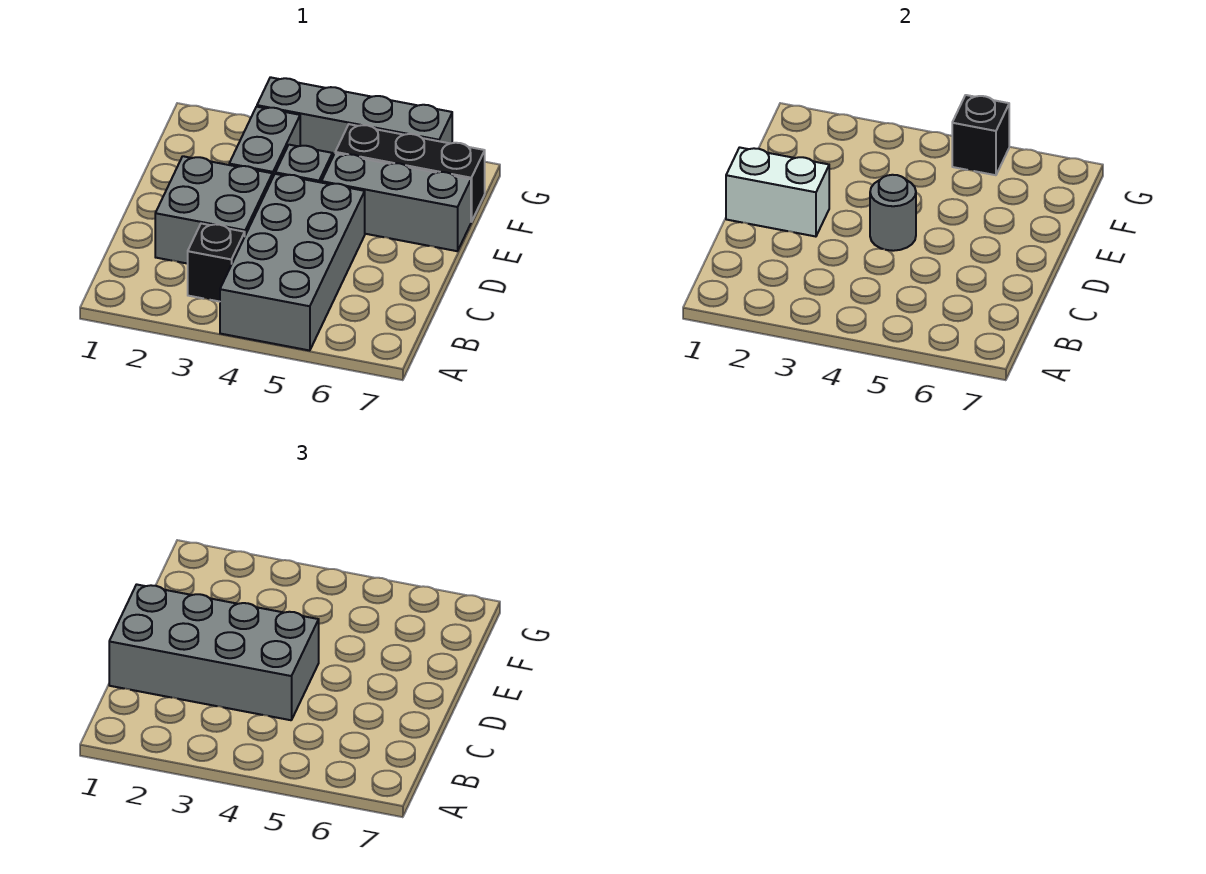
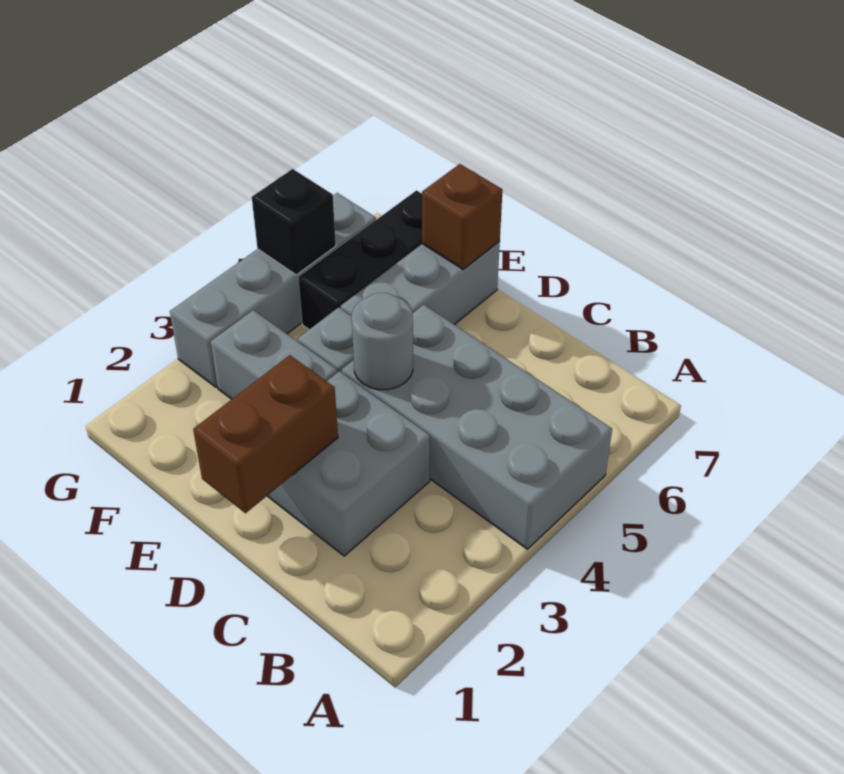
black 1x1 brick [188,224,245,302] -> none
grey 2x4 brick [109,584,319,720] -> none
white 1x2 brick [726,147,829,237] -> brown 1x2 brick [193,355,338,513]
none -> brown 1x1 brick [422,164,502,269]

